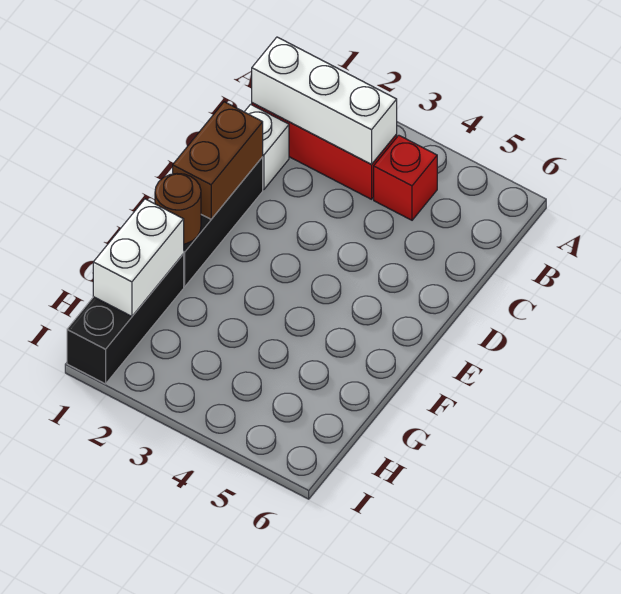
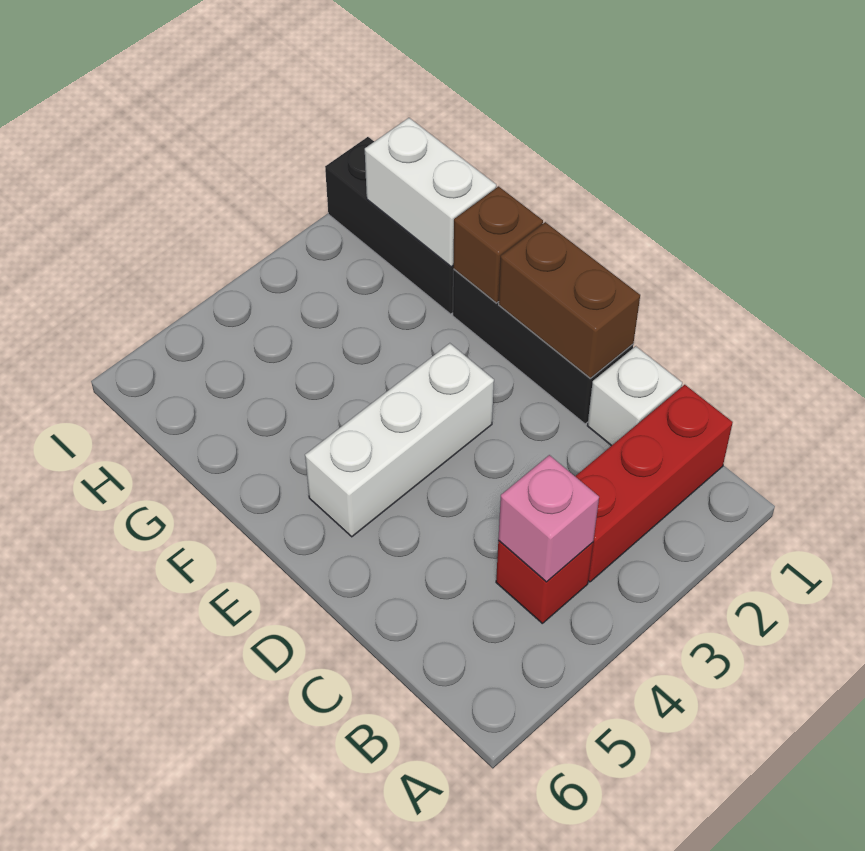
white 1x3 brick [252,37,397,165] -> white 1x3 brick moved to [305,343,494,537]
none -> pink 1x1 brick [498,455,599,582]
brown 1x1 round brick [155,174,201,244] -> brown 1x1 brick [453,186,543,303]

